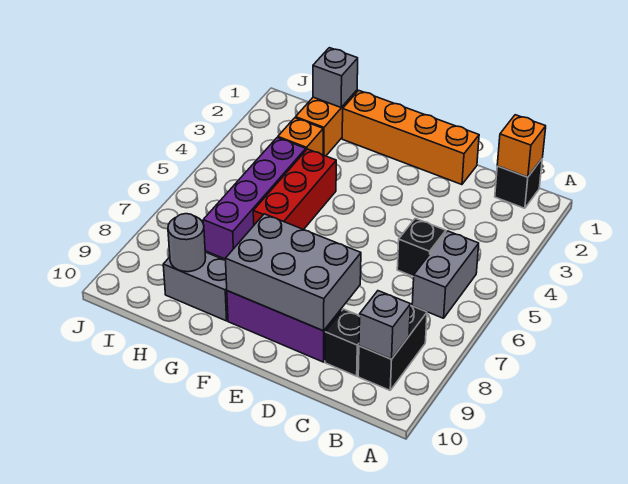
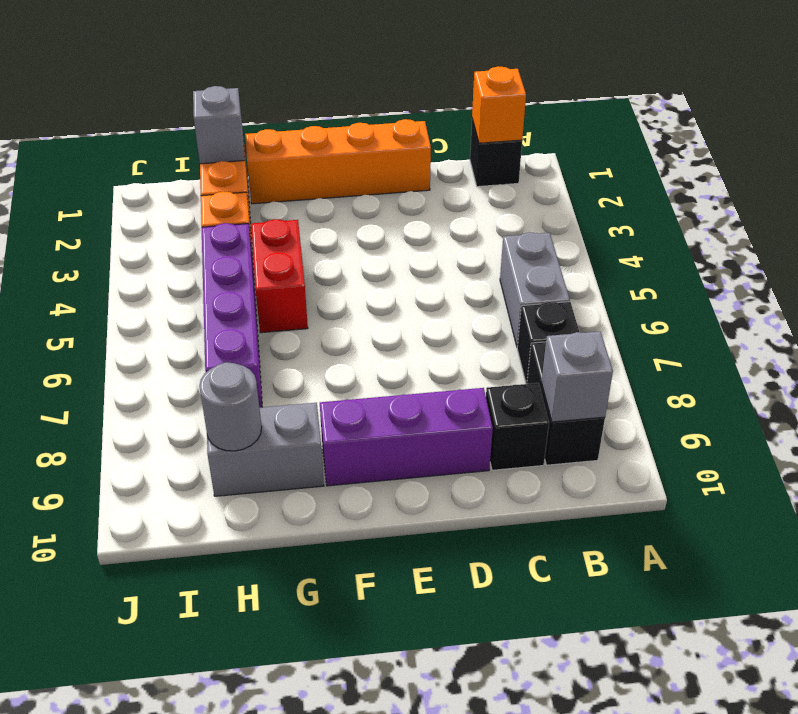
black 1x1 brick [397,218,446,277] -> black 1x1 brick moved to [517,302,579,384]
grey 2x3 brick [225,214,361,331] -> none
red 1x3 brick [253,149,336,230] -> red 1x2 brick [251,219,308,333]

